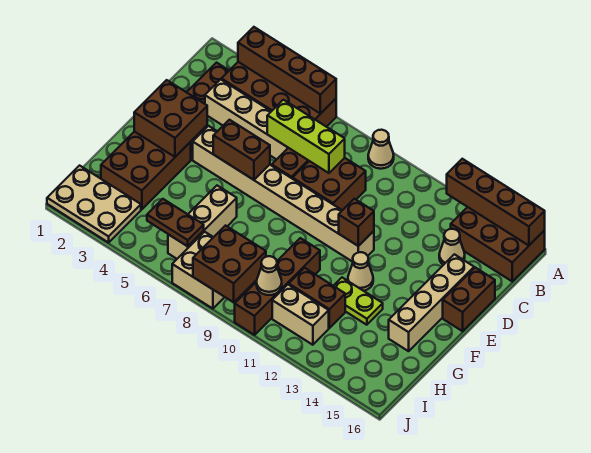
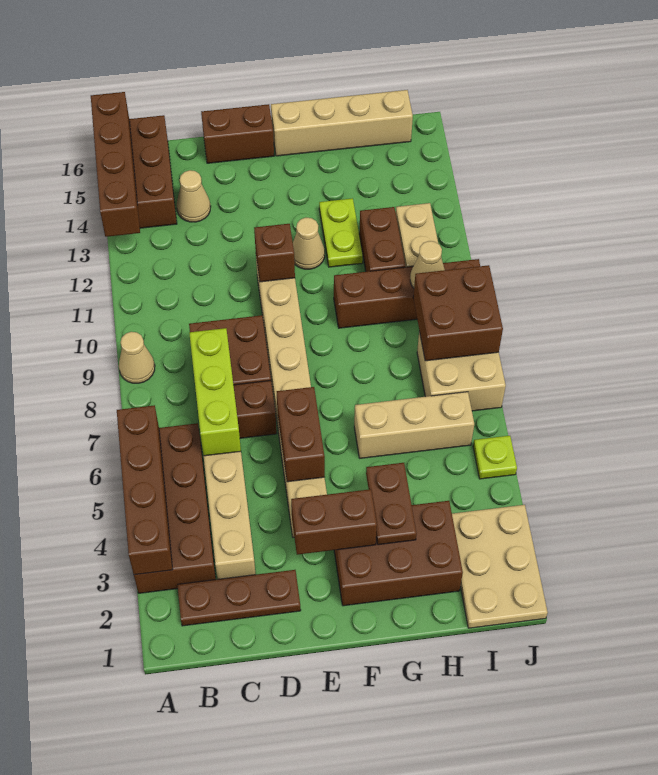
tan 1x4 brick [389,254,474,351] -> tan 1x4 brick moved to [271,90,413,156]
brown 2x2 brick [134,80,207,157] -> brown 1x2 brick [291,489,377,555]
brown 1x2 plate [147,199,204,246] -> brown 1x2 plate moved to [366,463,417,545]
none -> lime 1x1 plate [473,436,517,479]

